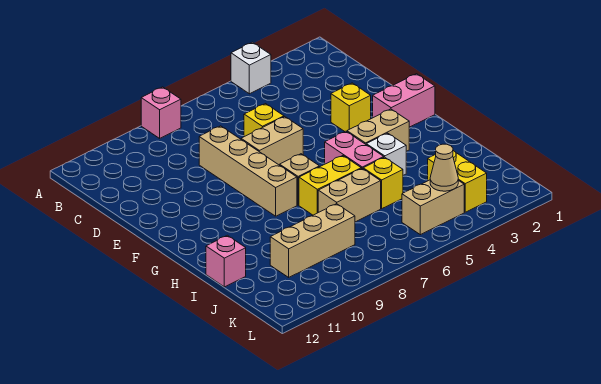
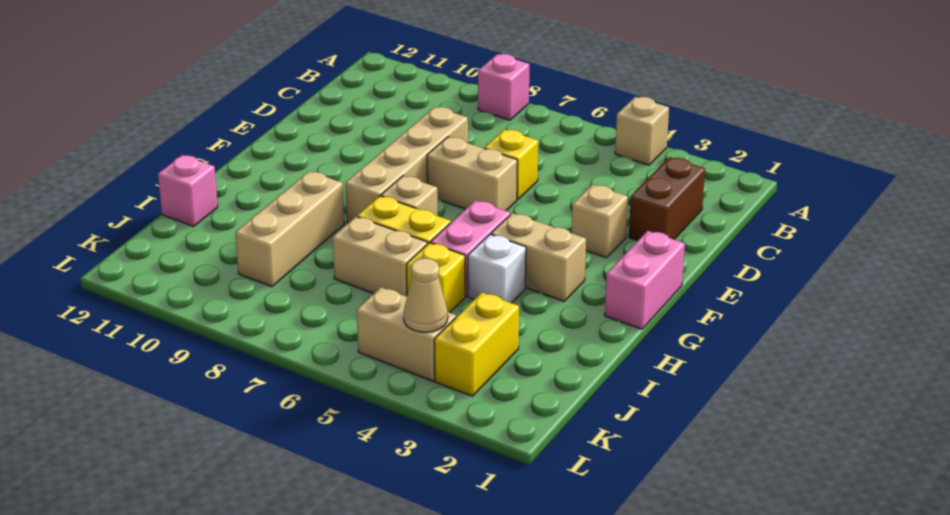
white 1x1 brick [231,42,271,94] -> tan 1x1 brick [615,97,669,165]
none -> brown 1x2 brick [629,157,705,241]
yellow 1x1 brick [331,83,371,132] -> tan 1x1 brick [571,185,628,258]
pink 1x2 brick [373,74,435,127] -> pink 1x2 brick turned to [605,231,685,329]
tan 1x3 brick [270,204,355,277] -> tan 1x3 brick turned to [235,171,344,287]

